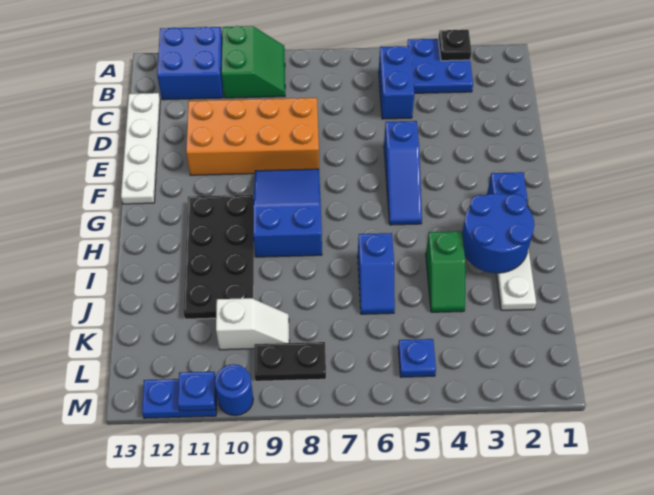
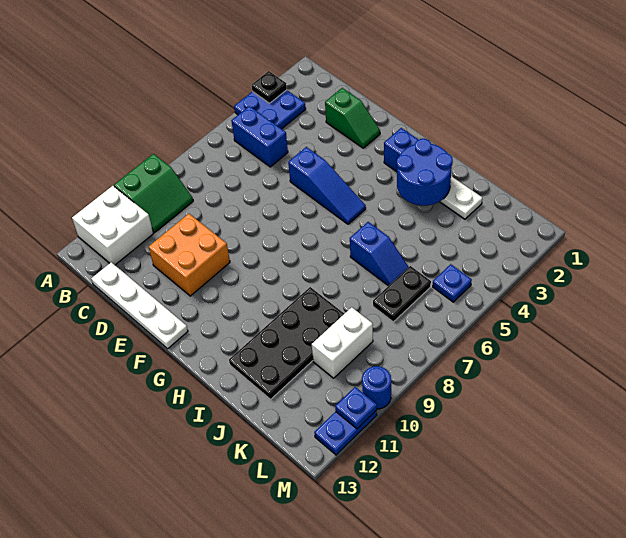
green 2x2 slope [222,26,285,98] -> green 2x2 slope turned to [114,154,193,233]
blue 2x2 brick [157,27,223,100] -> white 2x2 brick [72,186,153,265]
orange 2x4 brick [186,98,319,175] -> orange 2x2 brick [149,214,230,296]
blue 2x3 slope [253,169,322,257] -> none
black 2x4 plate [183,195,254,319] -> black 2x4 plate turned to [229,287,344,399]
green 1x2 slope [426,231,465,312] -> green 1x2 slope moved to [325,88,380,148]
white 1x2 slope [216,298,289,350] -> white 1x2 brick [312,307,373,378]
black 1x2 plate [254,342,326,381] -> black 1x2 plate moved to [373,266,431,322]

